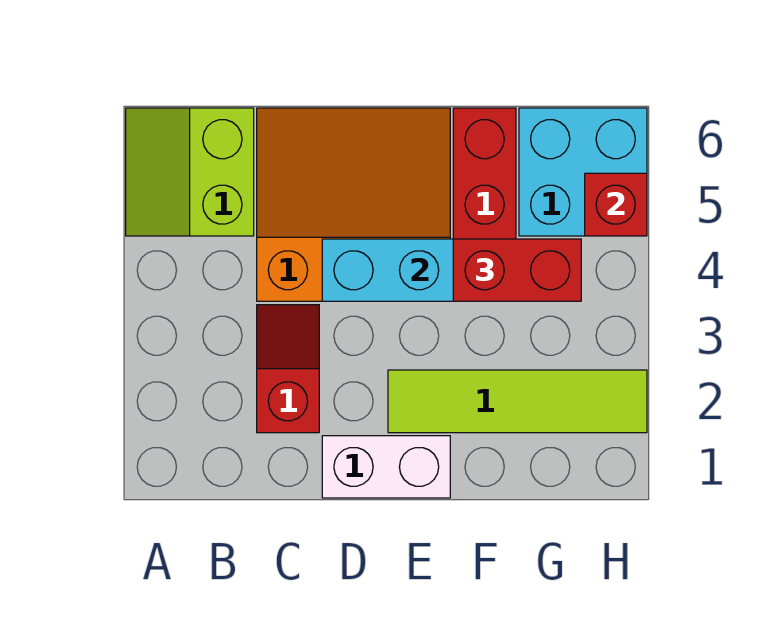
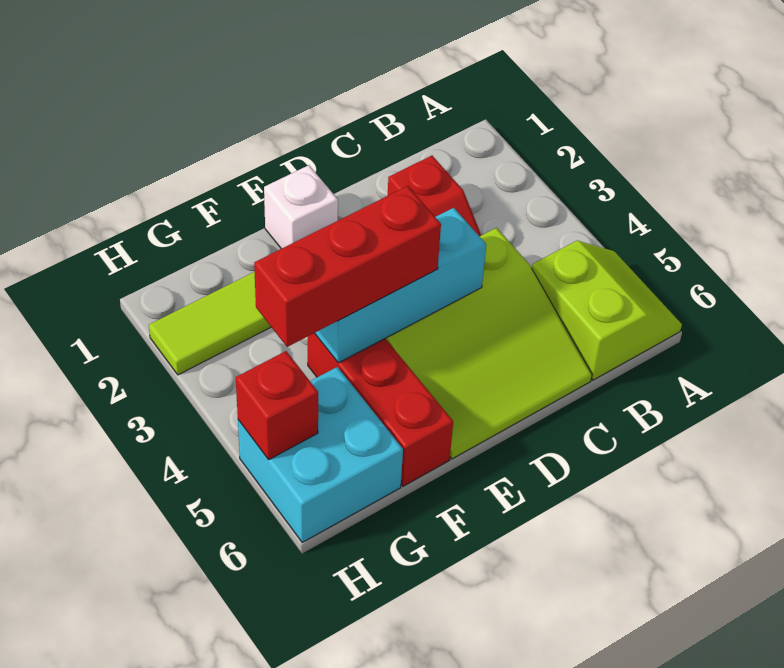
orange 3x3 slope [257,108,450,301] -> lime 3x3 slope [385,228,592,459]
white 1x2 brick [322,436,450,498] -> white 1x1 brick [264,165,338,249]
red 1x2 brick [453,239,581,301] -> red 1x3 brick [254,186,441,347]

